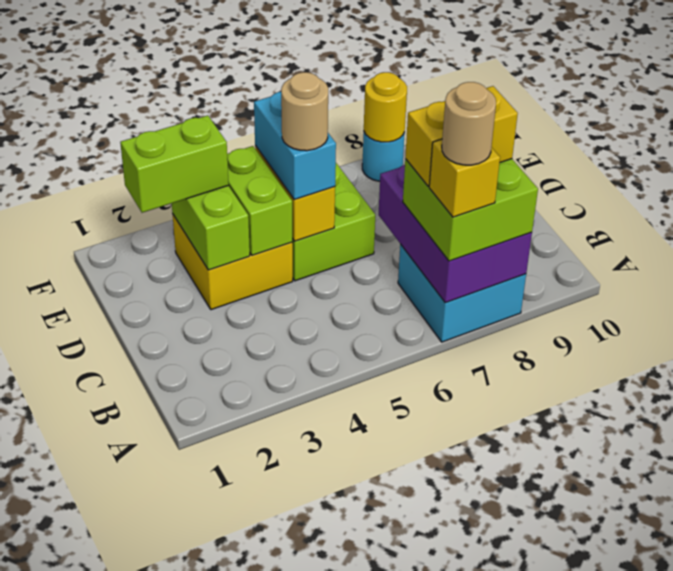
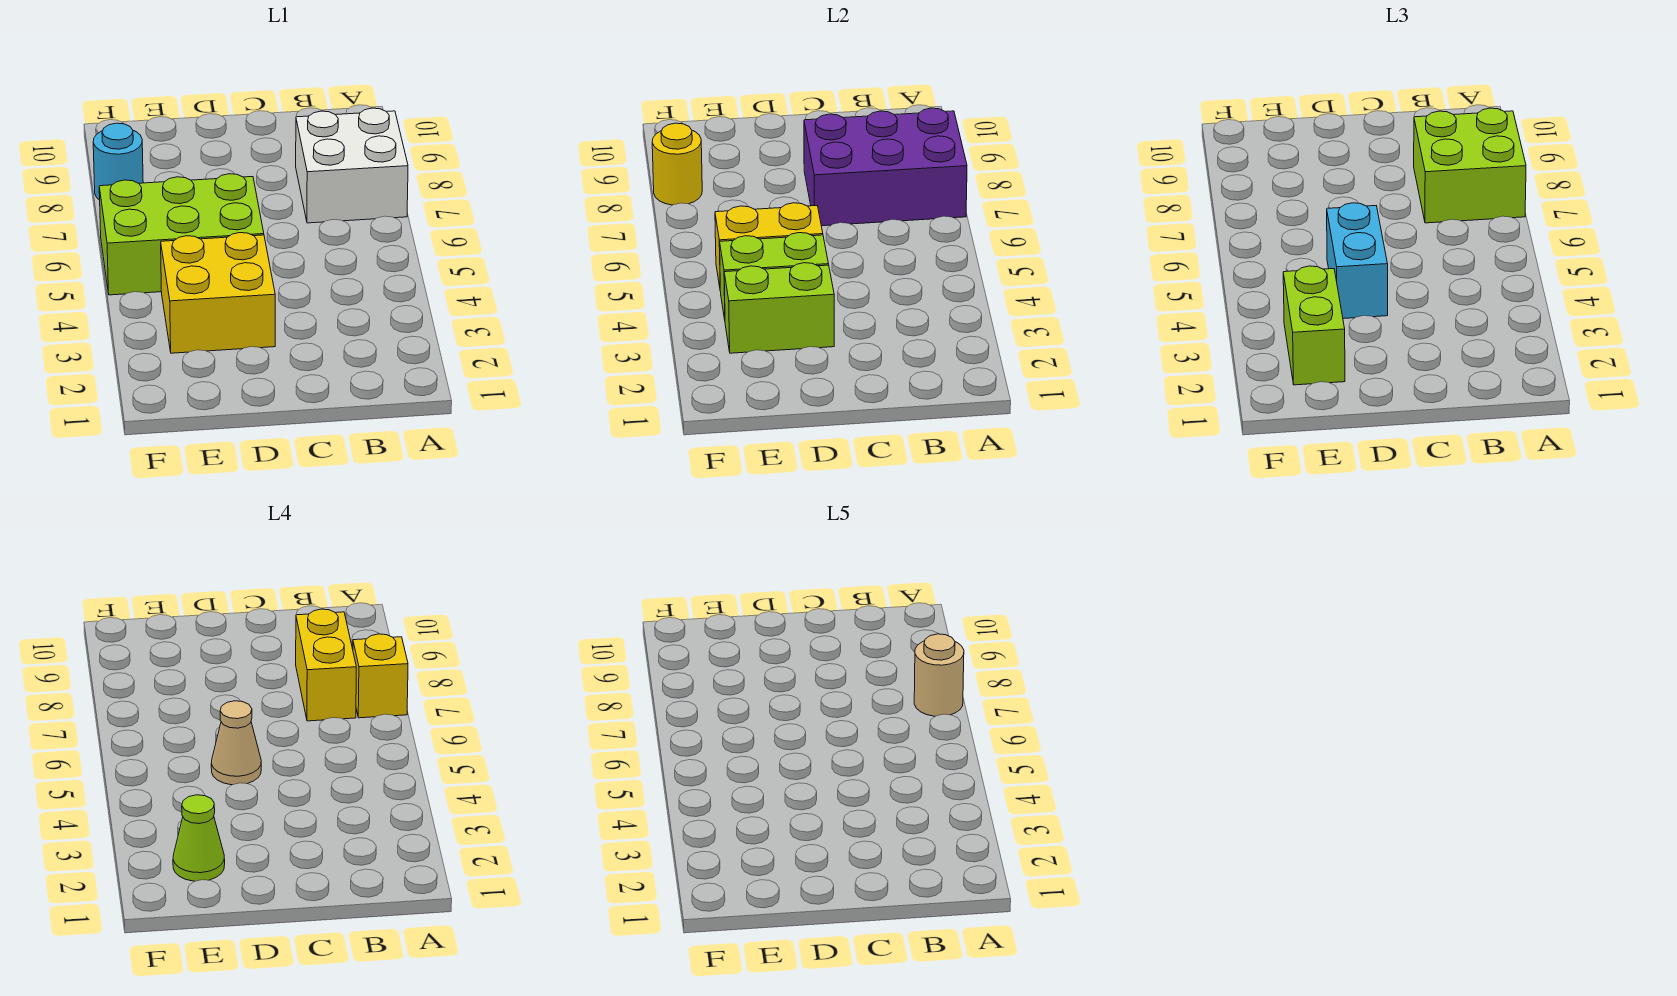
cyan 2x2 brick [398,244,526,342] -> white 2x2 brick [296,108,408,223]
cyan 1x2 brick [254,92,336,199] -> cyan 1x2 brick turned to [1327,203,1388,319]
tan 1x1 round brick [281,72,328,151] -> tan 1x1 cone [211,701,261,785]
none -> lime 1x1 cone [173,795,225,881]

